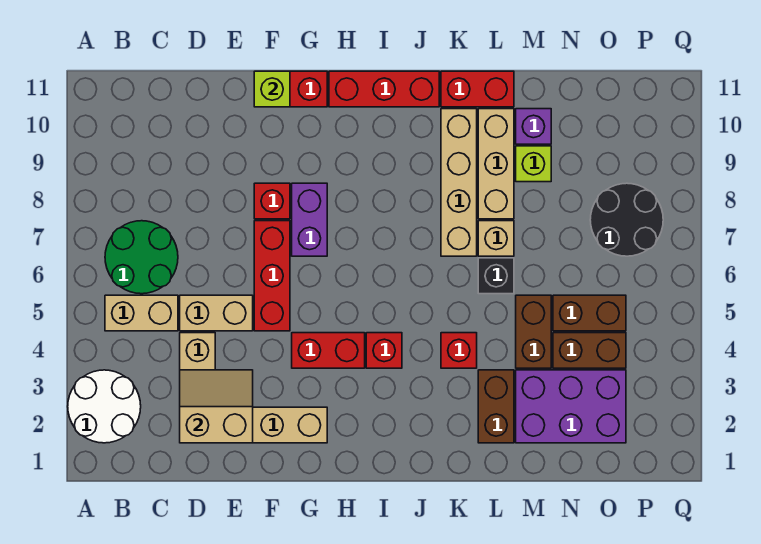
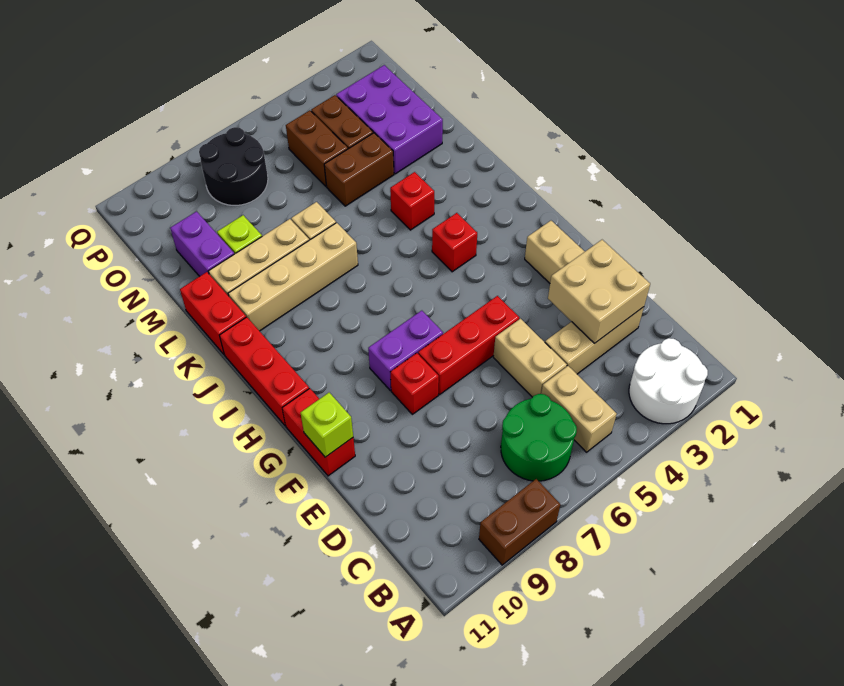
tan 2x2 slope [180,370,253,443] -> tan 2x2 brick [548,240,650,344]
red 1x2 brick [292,333,365,368] -> none
brown 1x2 brick [478,370,514,443] -> brown 1x2 brick moved to [479,479,560,565]
black 1x1 brick [478,258,514,294] -> none
purple 1x1 brick [516,109,551,144] -> purple 1x2 brick [170,211,234,276]

